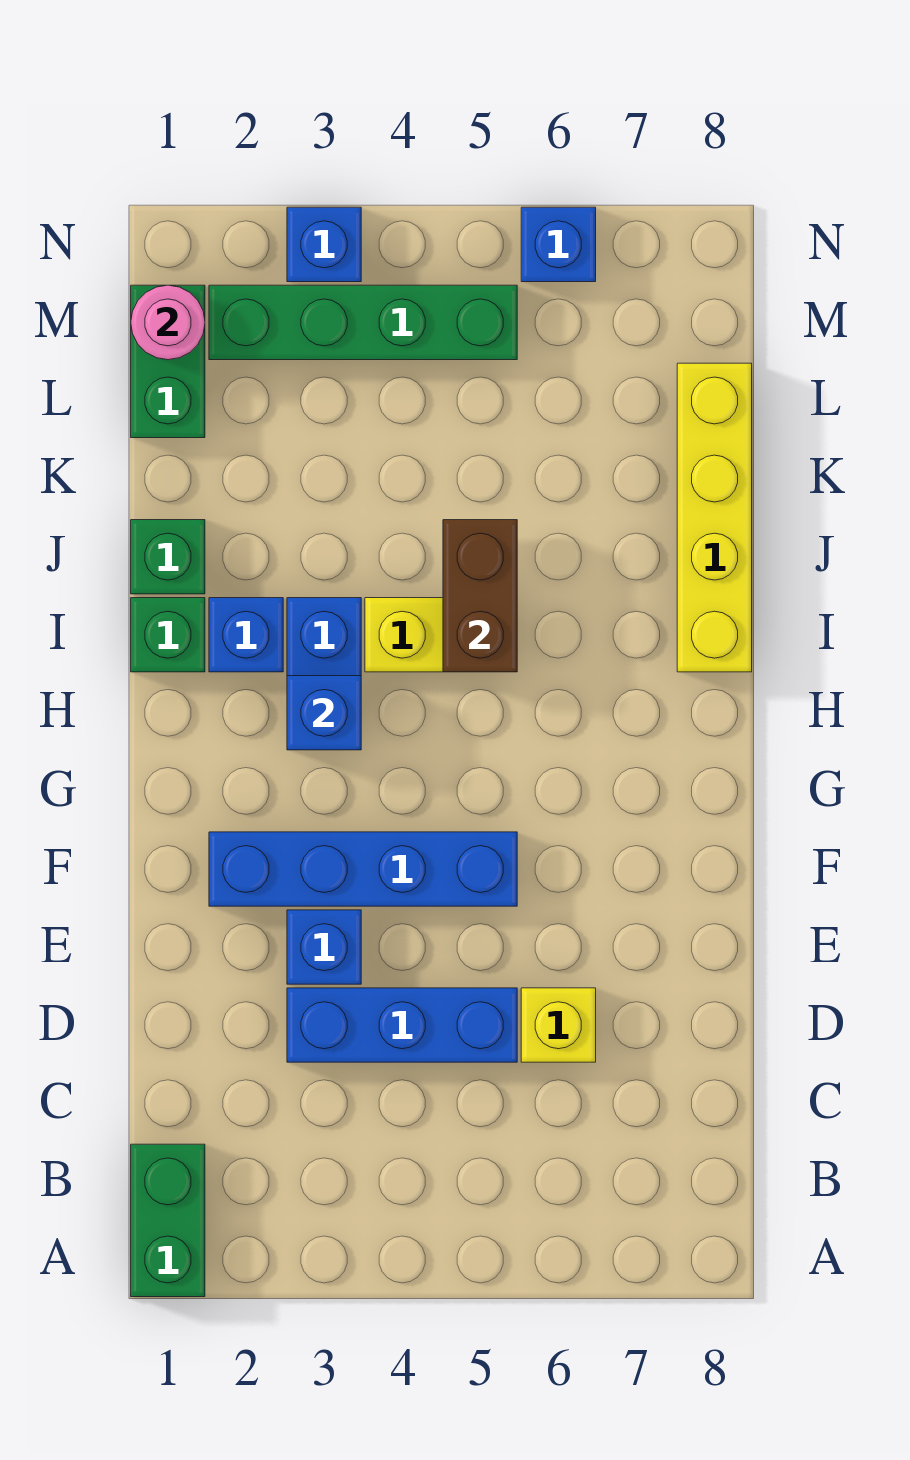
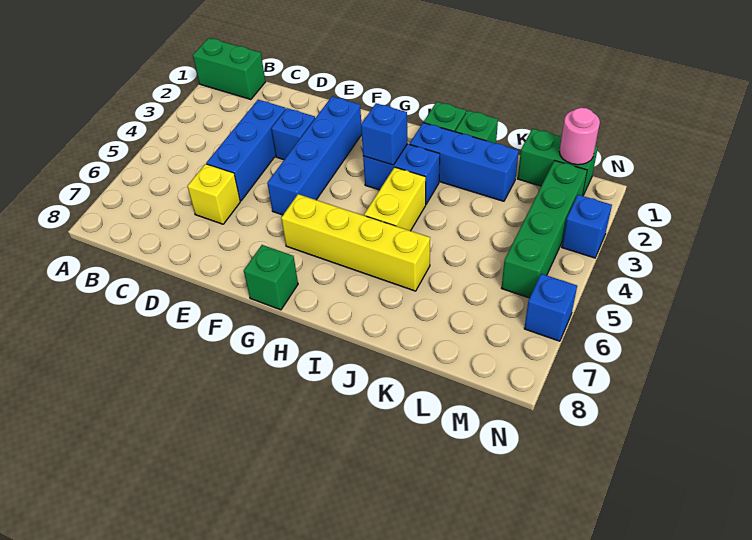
none -> green 1x1 brick [244,245,298,310]
blue 1x1 brick [209,598,283,672] -> blue 1x3 brick [410,123,519,201]
brown 1x2 brick [443,520,517,672] -> none
yellow 1x4 brick [677,363,752,672] -> yellow 1x4 brick moved to [281,194,430,291]

